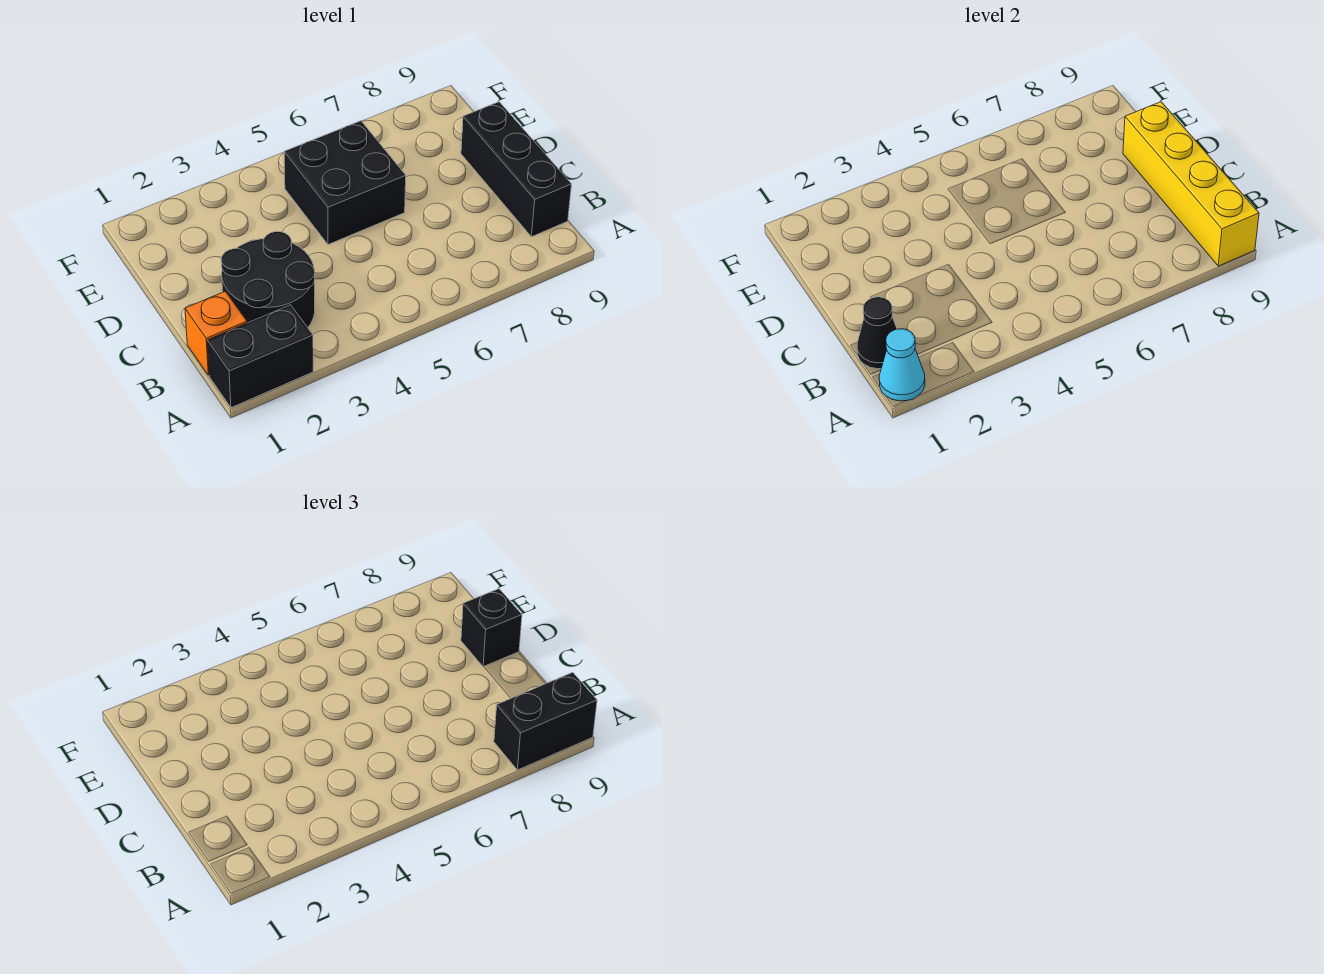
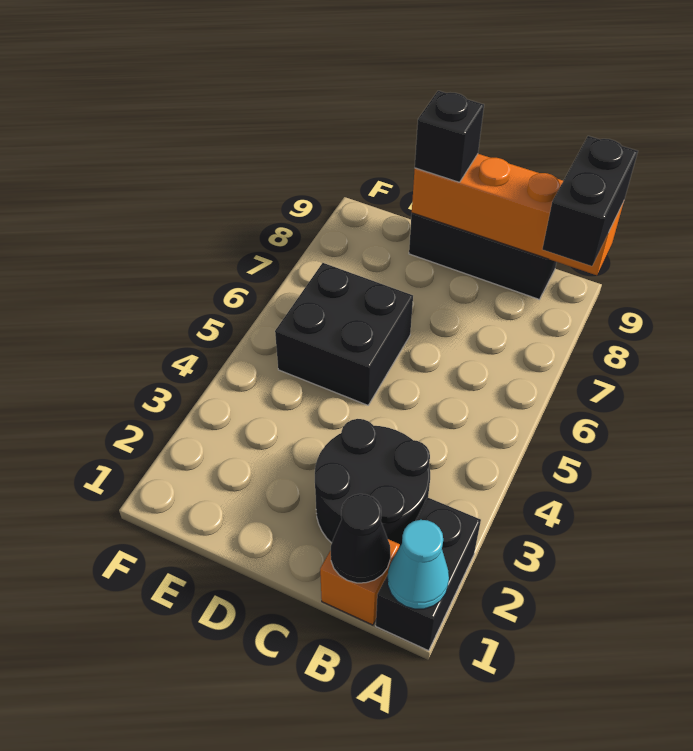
yellow 1x4 brick [1123,102,1259,266] -> orange 1x4 brick [412,154,624,275]

